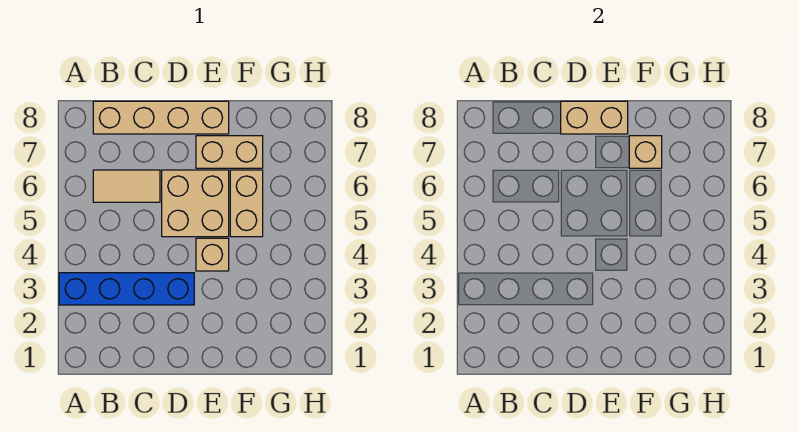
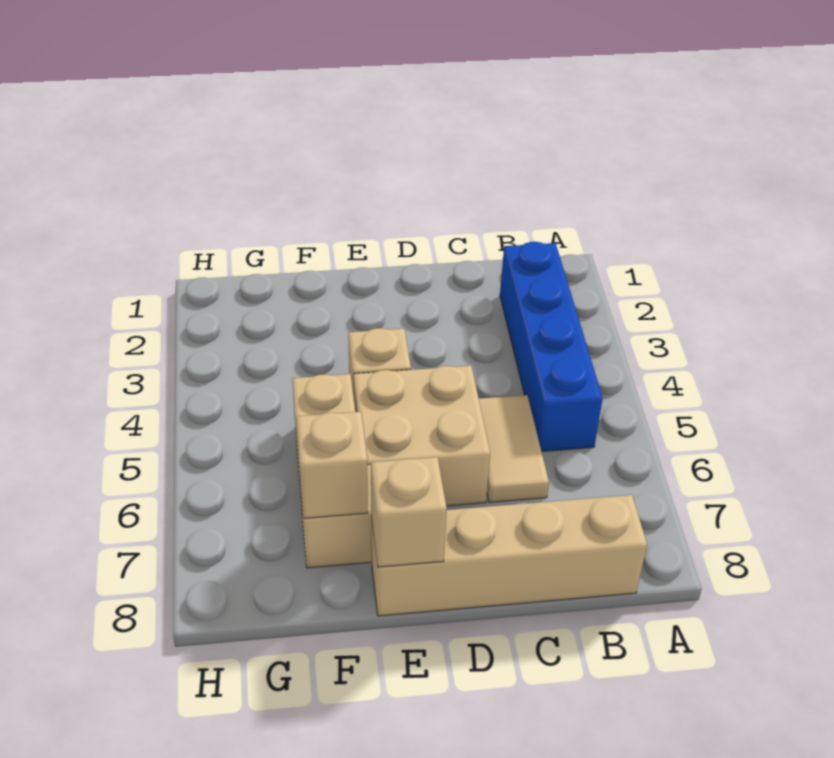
blue 1x4 brick [59,273,194,305] -> blue 1x4 brick turned to [500,242,603,451]
tan 1x2 tile [93,170,160,202] -> tan 1x2 tile turned to [479,395,549,502]
tan 1x2 brick [561,101,628,134] -> tan 1x1 brick [371,457,447,567]

